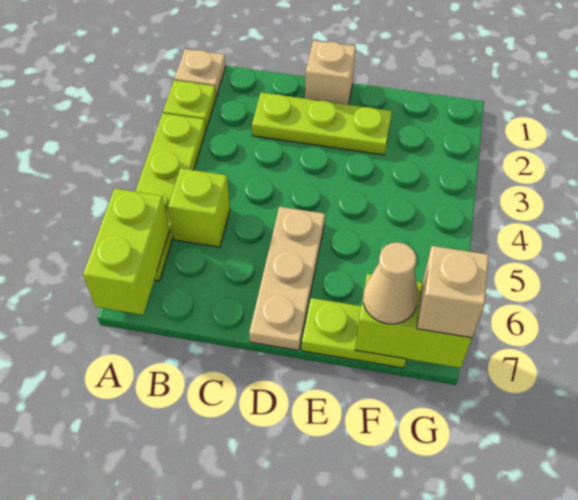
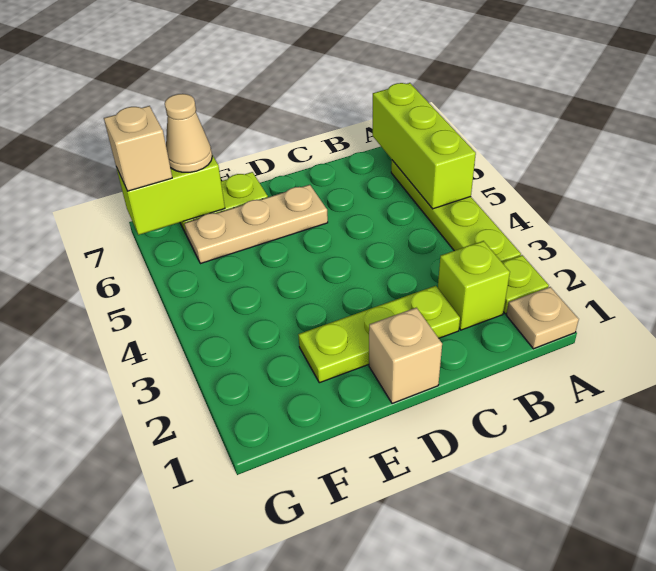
lime 1x2 brick [83,188,170,315] -> lime 1x3 brick [373,83,476,209]
lime 1x1 brick [168,168,230,247] -> lime 1x1 brick moved to [438,241,510,330]
tan 1x3 plate [249,207,325,350] -> tan 1x3 plate turned to [184,185,328,264]

